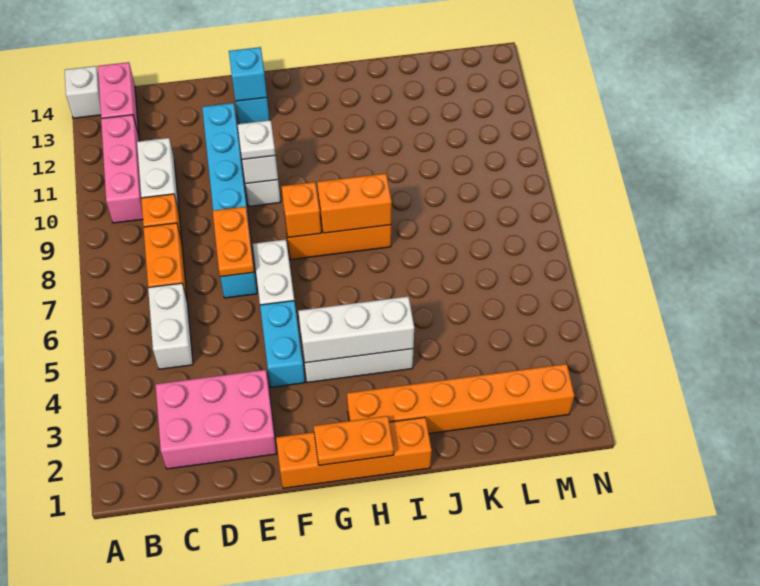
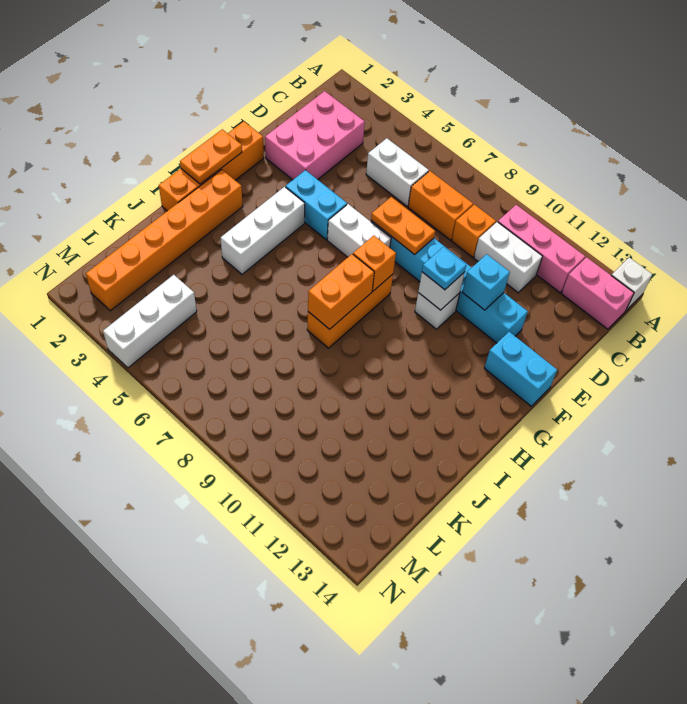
white 1x1 plate [237,120,275,159] -> cyan 1x1 plate [422,247,466,290]
cyan 1x1 brick [229,47,267,101] -> cyan 1x1 brick moved to [462,254,510,310]
white 1x3 brick [298,296,414,363] -> white 1x3 brick moved to [103,275,197,368]

